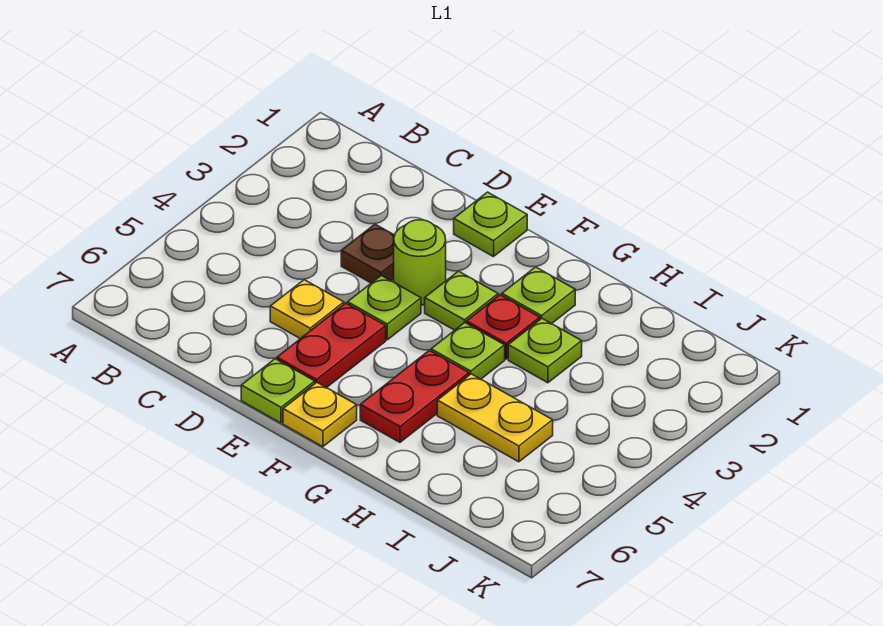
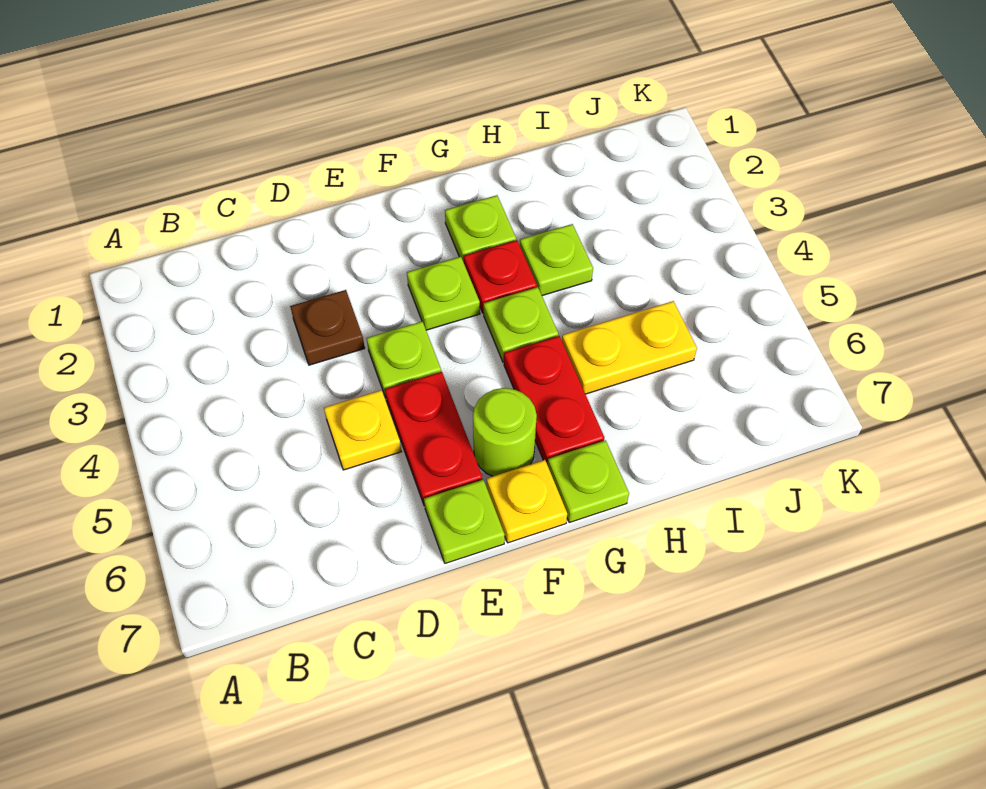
lime 1x1 plate [454,192,527,257] -> lime 1x1 plate moved to [548,440,629,523]
lime 1x1 round brick [394,220,446,305] -> lime 1x1 round brick moved to [473,388,537,476]

